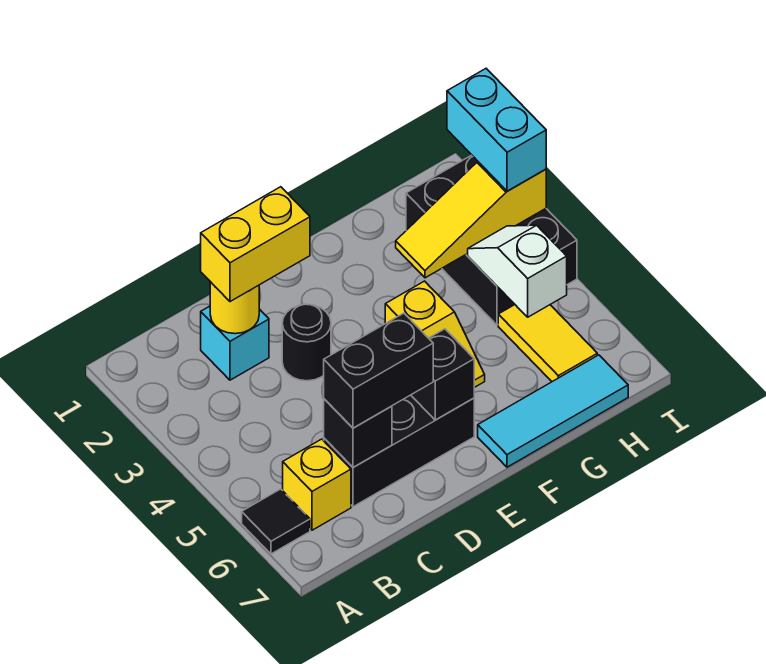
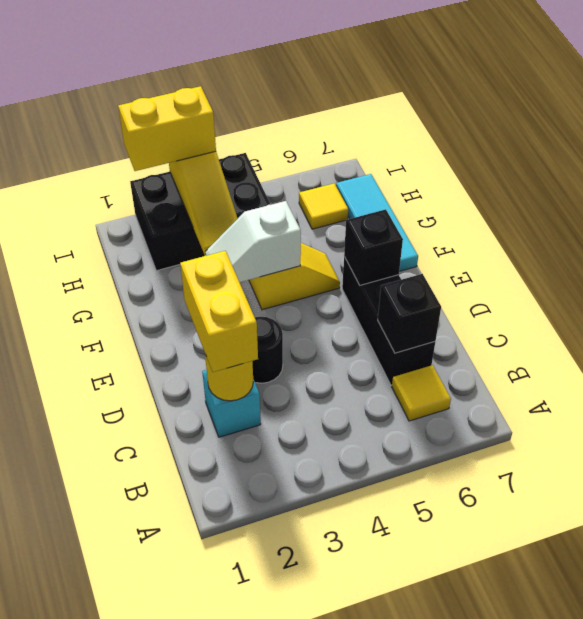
black 1x1 tile [242,489,310,554] -> none
yellow 1x1 brick [283,439,351,530] -> yellow 1x1 tile [392,365,451,421]
black 1x2 brick [324,313,433,428] -> none
white 1x2 slope [468,225,567,317] -> white 1x2 slope moved to [205,201,301,282]
yellow 1x2 tile [498,305,597,382] -> yellow 1x1 tile [299,184,348,229]
cyan 1x2 brick [447,69,546,191] -> yellow 1x2 brick [118,86,216,171]

